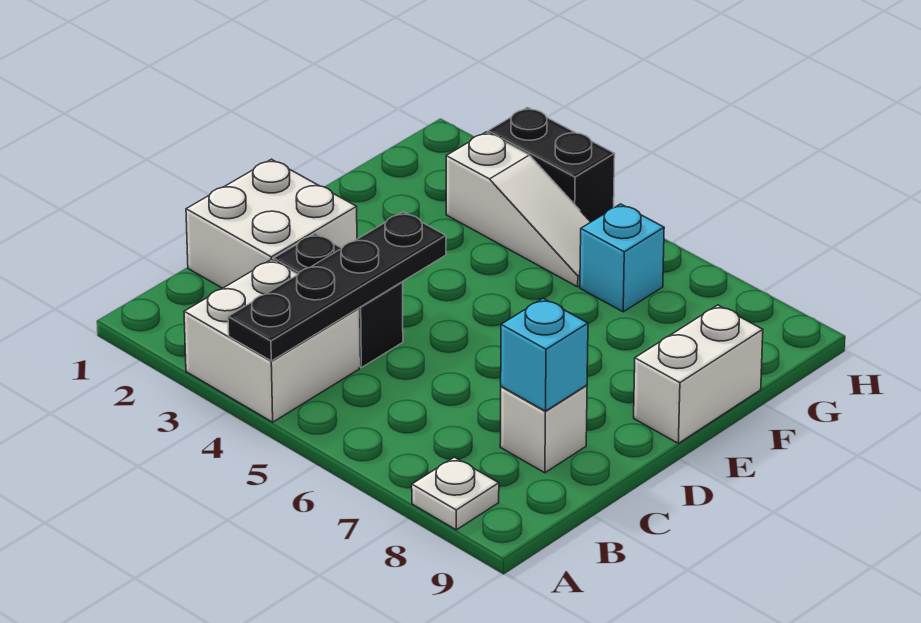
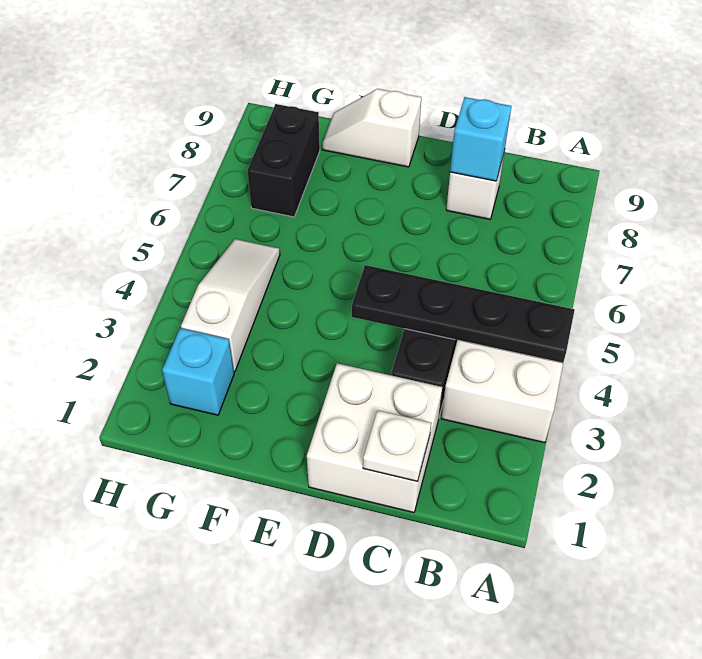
white 1x1 plate [412,457,499,530] -> white 1x1 plate moved to [363,410,431,481]
white 1x2 brick [634,305,763,443] -> white 1x2 slope [322,89,421,167]
cyan 1x1 brick [580,204,664,312] -> cyan 1x1 brick moved to [162,328,234,415]
black 1x2 brick [488,107,615,222] -> black 1x2 brick moved to [247,104,320,217]

